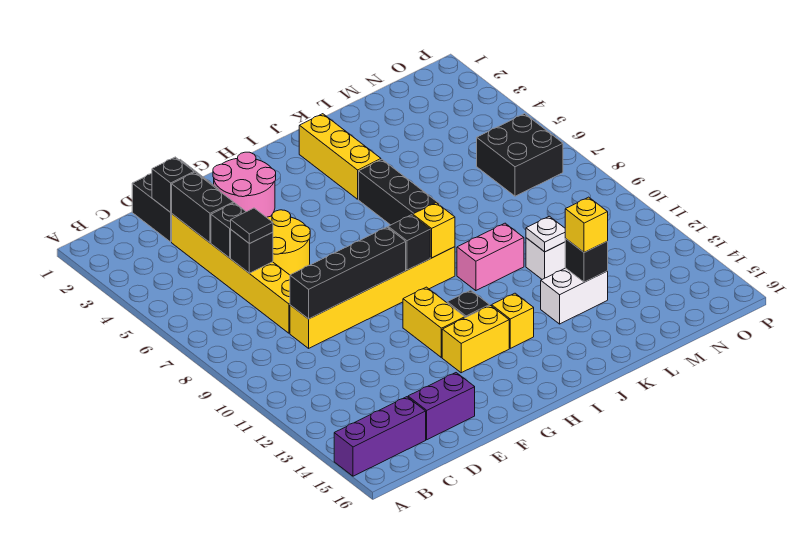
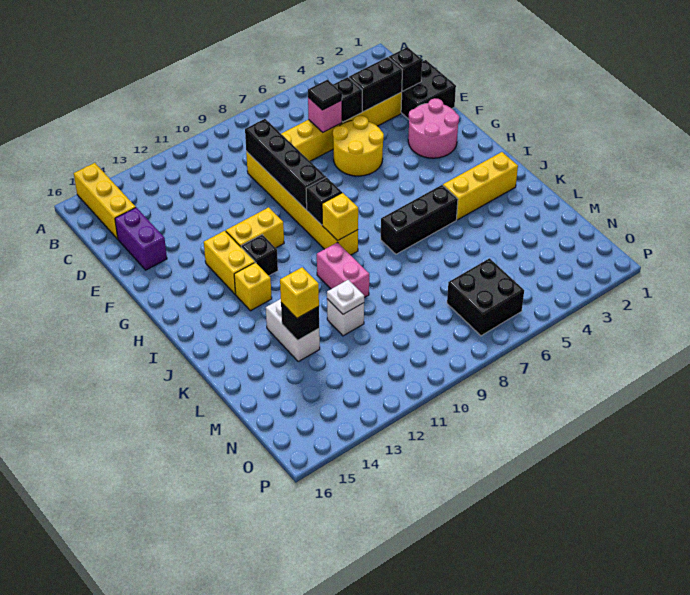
purple 1x3 brick [334,397,426,476] -> yellow 1x3 brick [74,163,136,239]
black 1x1 brick [231,230,273,273] -> pink 1x1 brick [308,97,342,132]

